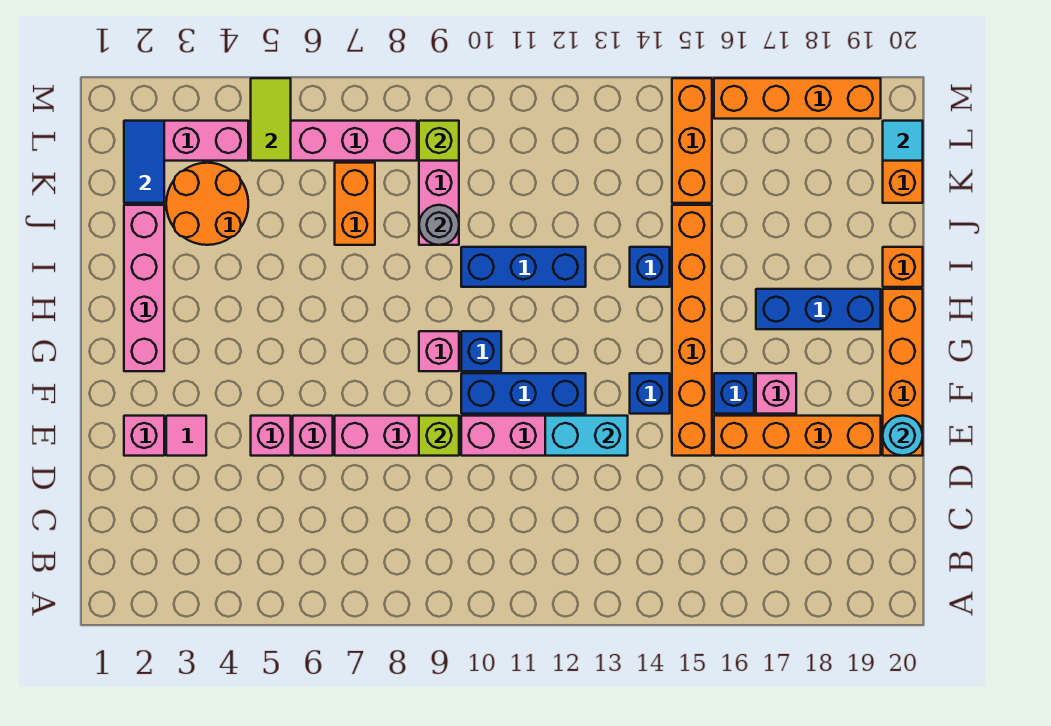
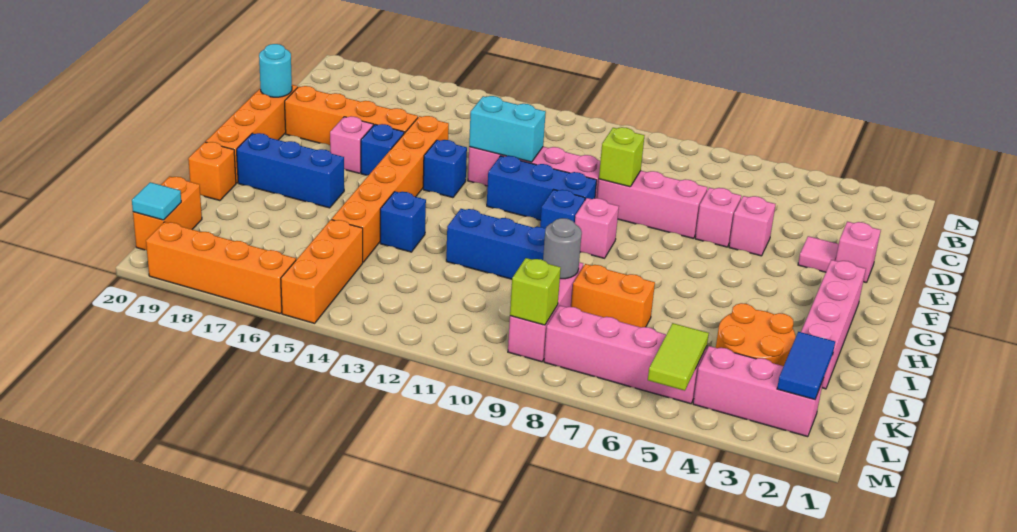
orange 1x2 brick [335,163,375,245] -> orange 1x2 brick turned to [571,264,655,327]

